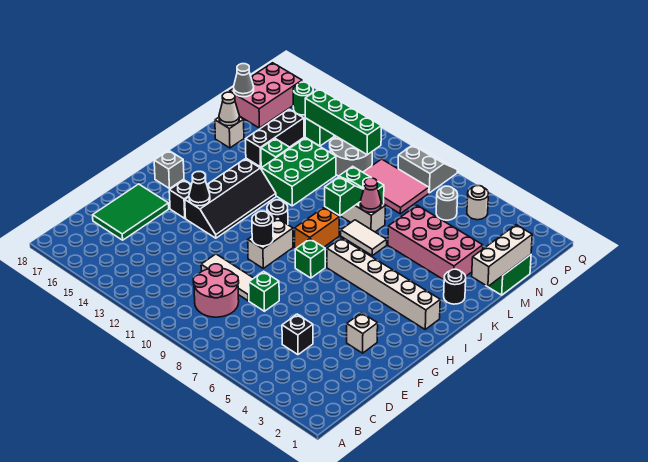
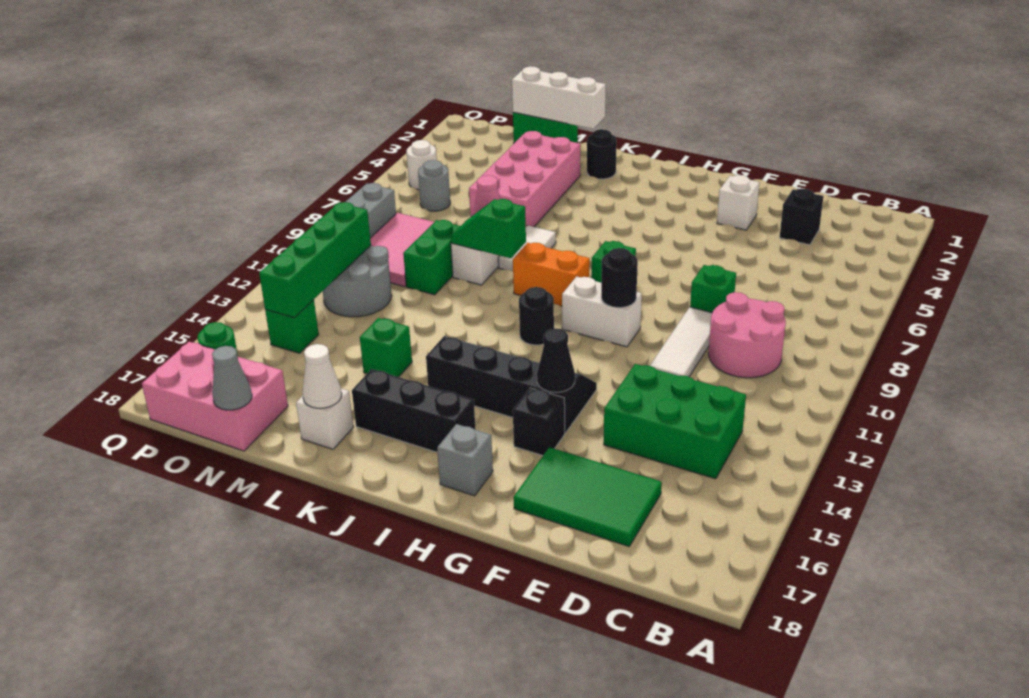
black 1x1 brick [282,314,313,355] -> black 1x1 brick moved to [780,189,823,245]
white 1x6 brick [327,238,440,329] -> none
green 2x3 brick [261,138,336,206] -> green 2x3 brick moved to [604,364,746,479]
black 1x3 brick [246,109,304,167] -> black 1x3 brick moved to [352,369,475,453]

